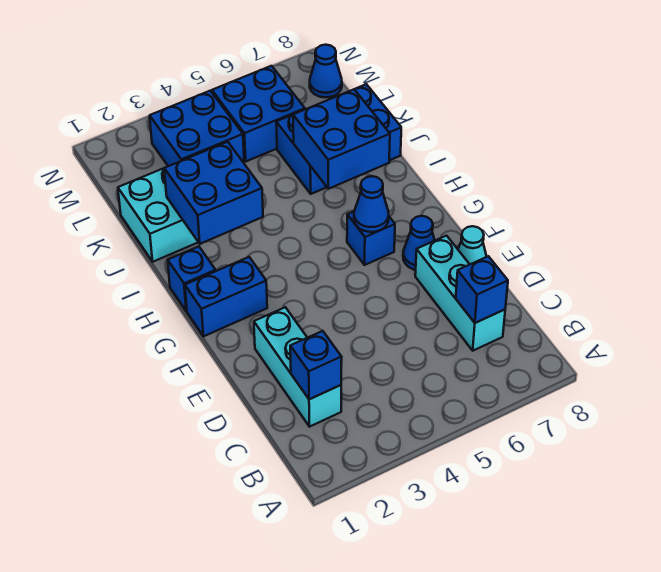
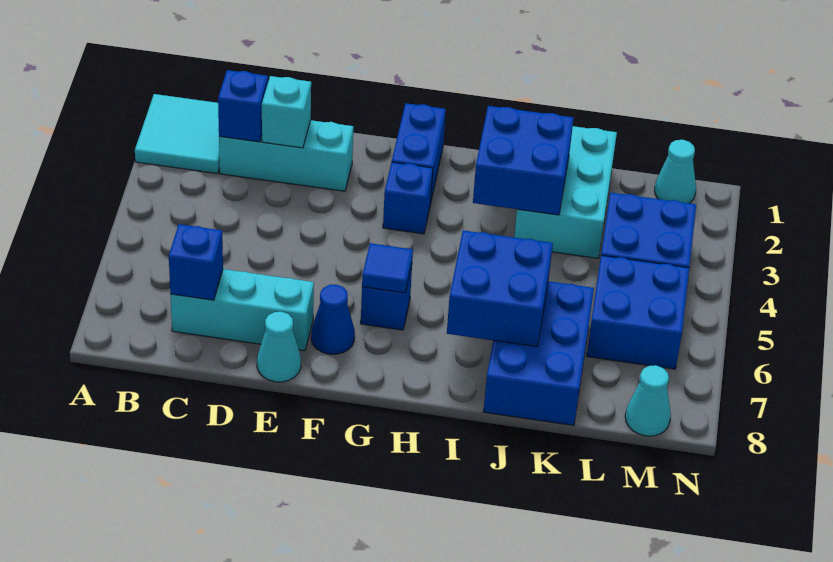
none -> cyan 2x2 tile [135,94,220,174]
none -> cyan 1x1 brick [262,76,311,148]
blue 1x1 cone [354,176,389,232] -> blue 1x1 tile [362,243,413,293]
blue 1x1 brick [168,246,216,311] -> blue 1x1 brick moved to [383,162,433,234]
none -> cyan 1x1 cone [655,140,696,203]
blue 1x1 cone [310,45,342,97] -> cyan 1x1 cone [625,365,671,436]

